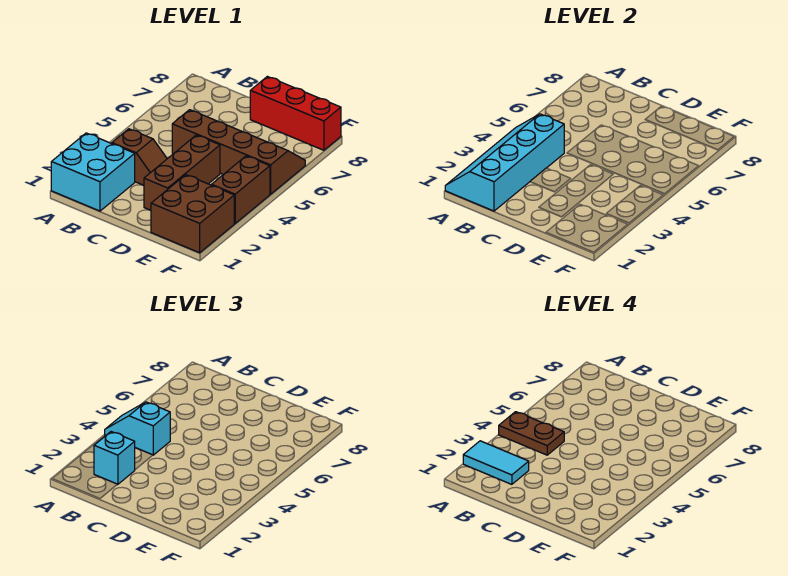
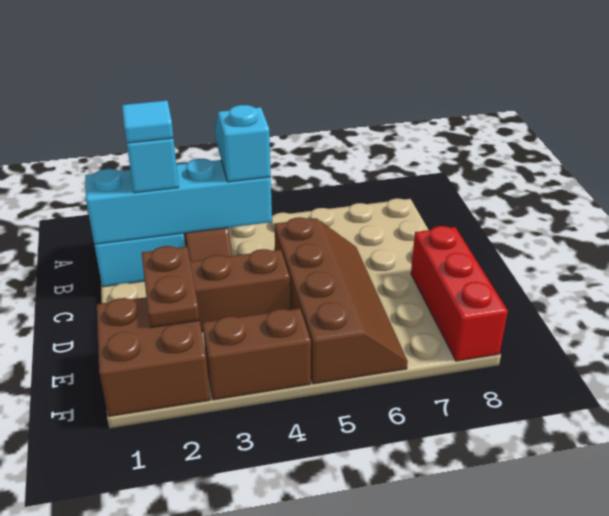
cyan 1x2 tile [463,441,529,484] -> cyan 1x1 tile [122,100,173,143]
brown 1x2 plate [499,412,564,455] -> brown 1x2 plate moved to [142,246,200,328]

